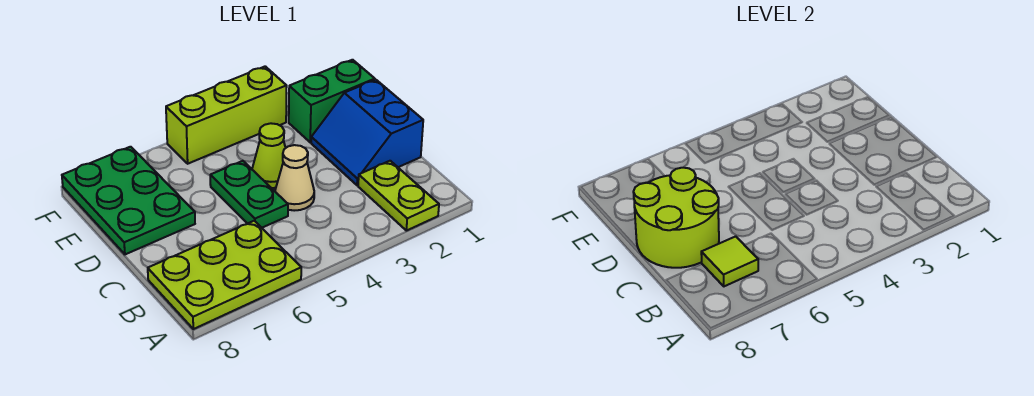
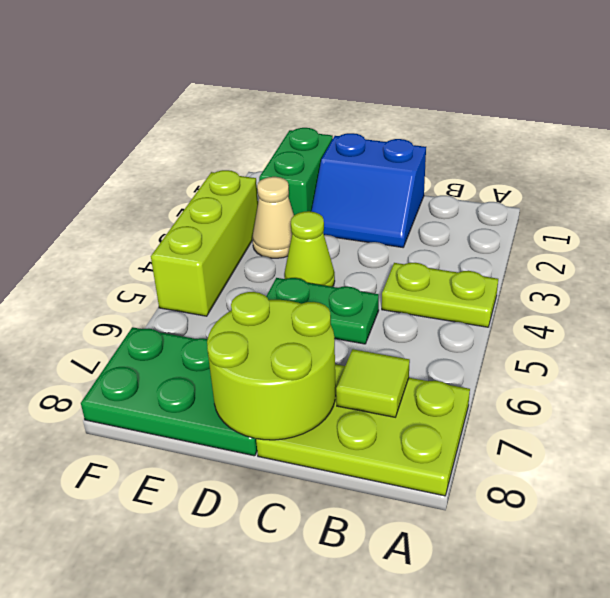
lime 1x2 plate [358,161,439,231] -> lime 1x2 plate moved to [382,263,498,327]
lime 2x3 plate [148,221,301,329] -> lime 2x3 plate turned to [256,364,470,496]
tan 1x1 cone [275,145,314,211] -> tan 1x1 cone moved to [252,177,294,258]

